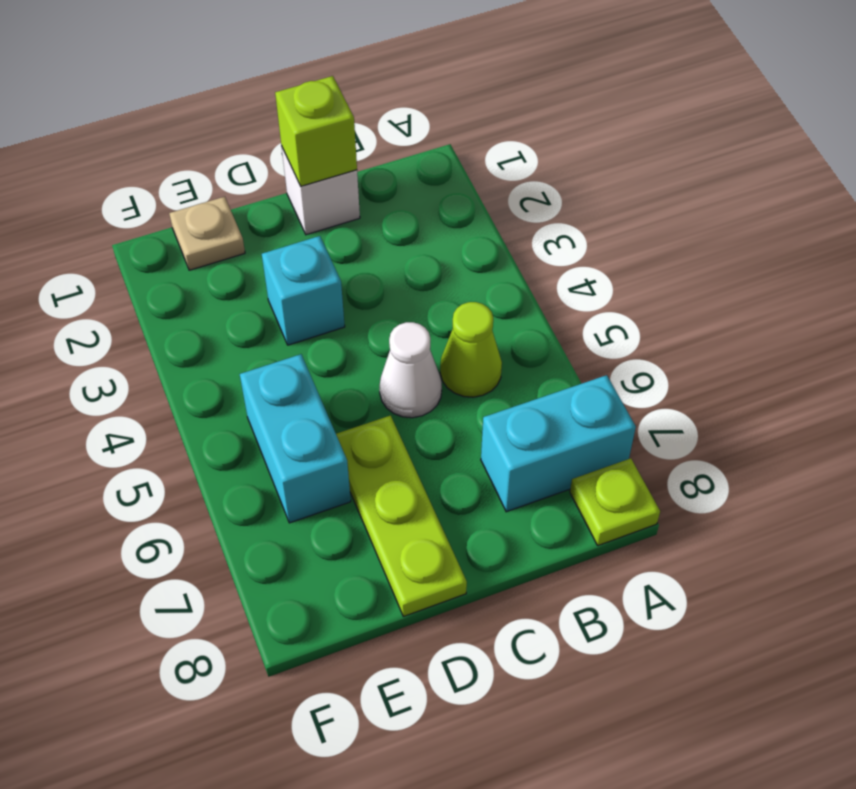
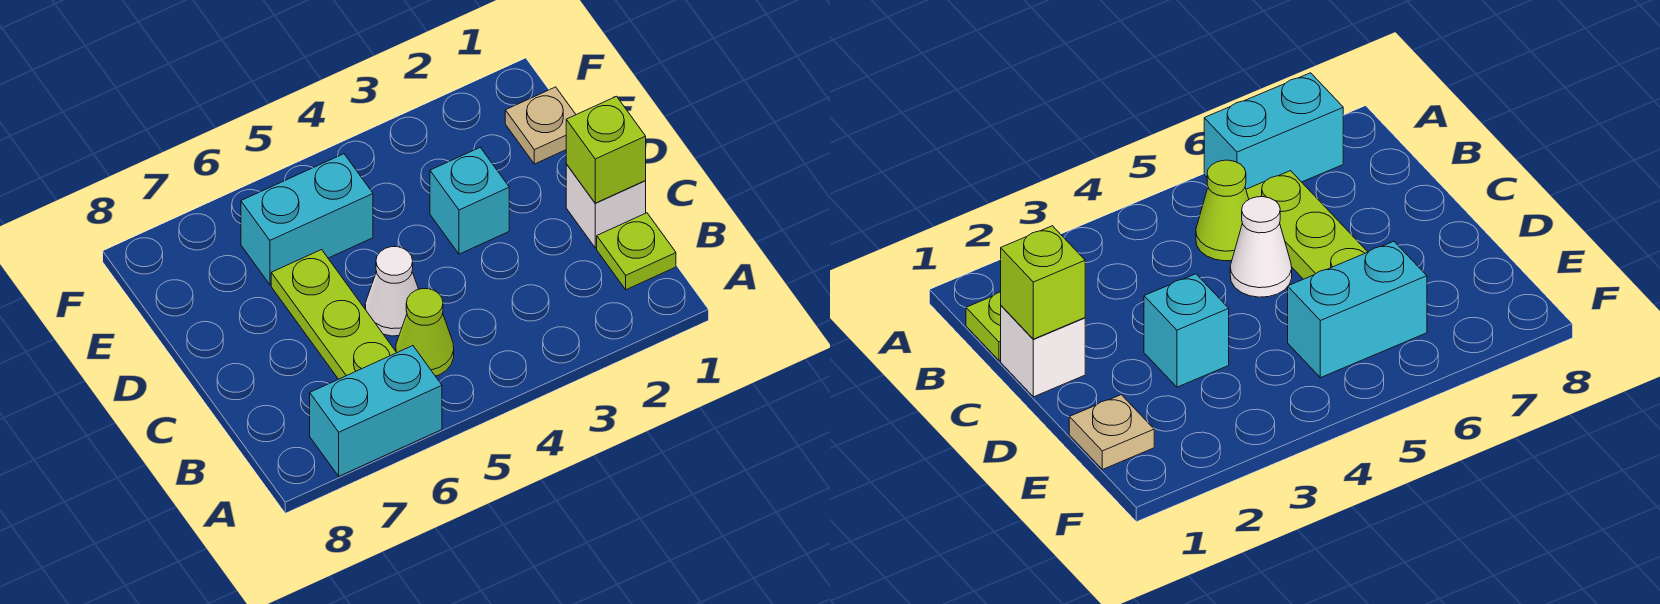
cyan 1x2 brick [481,375,636,512] -> cyan 1x2 brick turned to [310,346,442,476]
lime 1x1 plate [570,458,660,546] -> lime 1x1 plate moved to [597,213,676,290]
lime 1x3 plate [336,416,467,617] -> lime 1x3 plate turned to [271,250,397,379]

